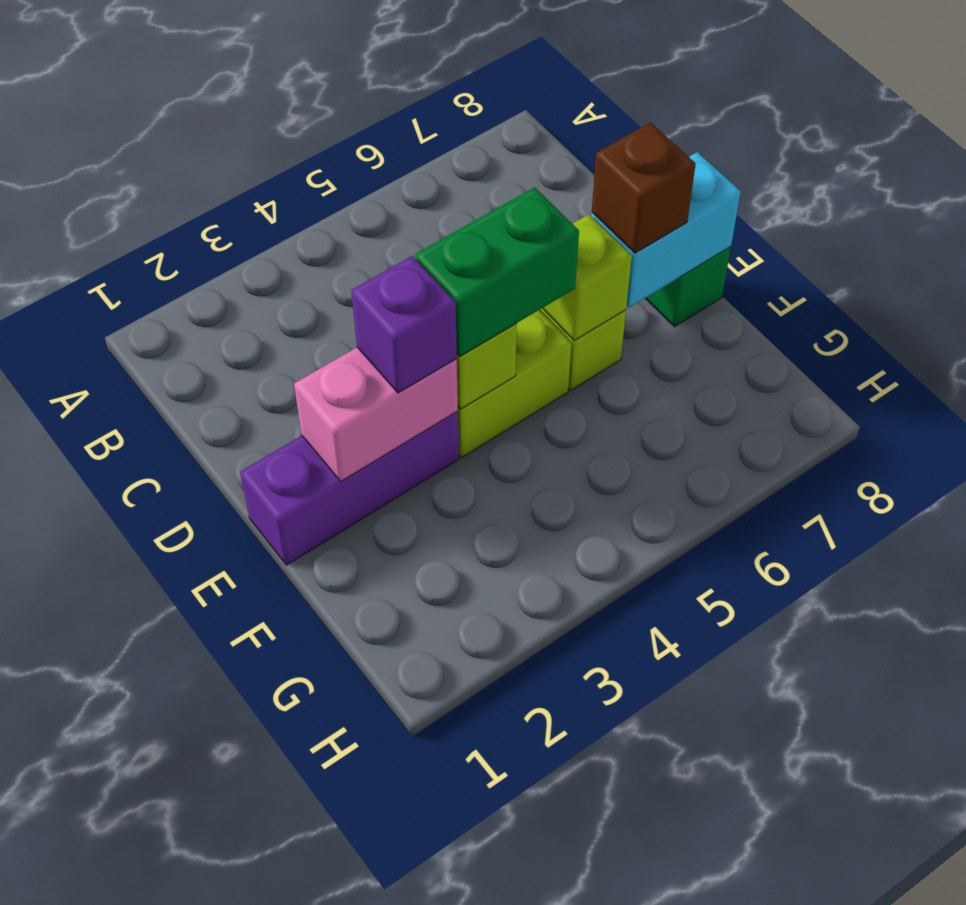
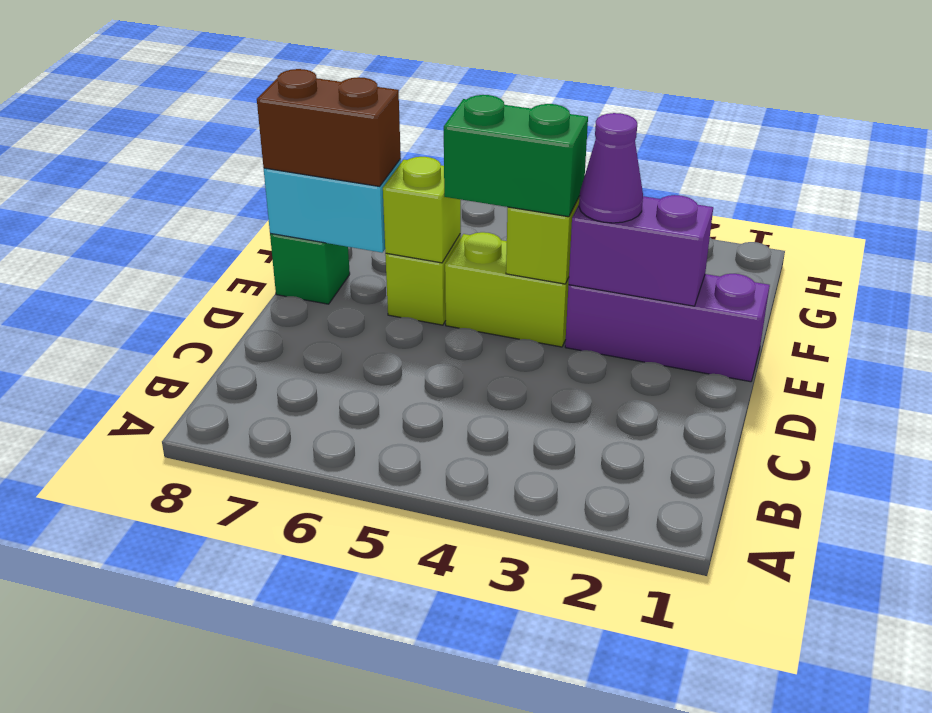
pink 1x2 brick [294,348,458,481] -> purple 1x2 brick [569,195,713,306]
purple 1x1 brick [351,256,457,393] -> purple 1x1 cone [579,113,643,223]
brown 1x1 brick [592,122,696,253] -> brown 1x2 brick [257,69,401,186]

